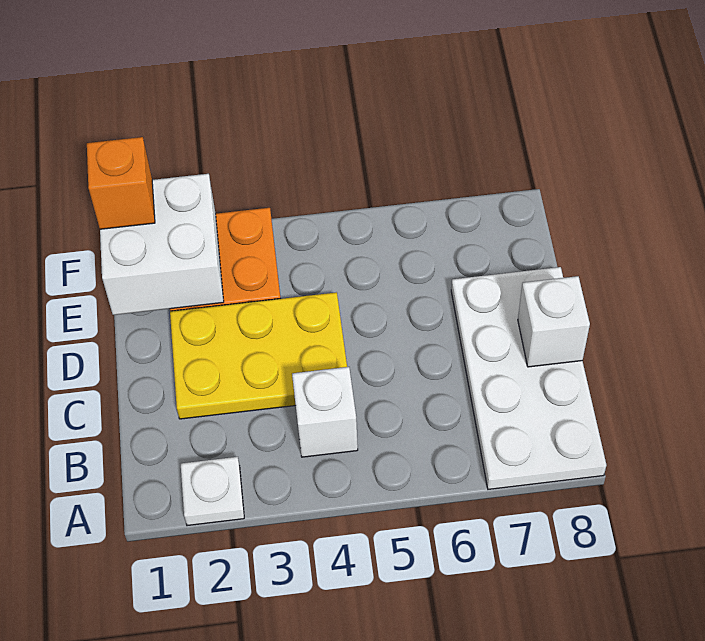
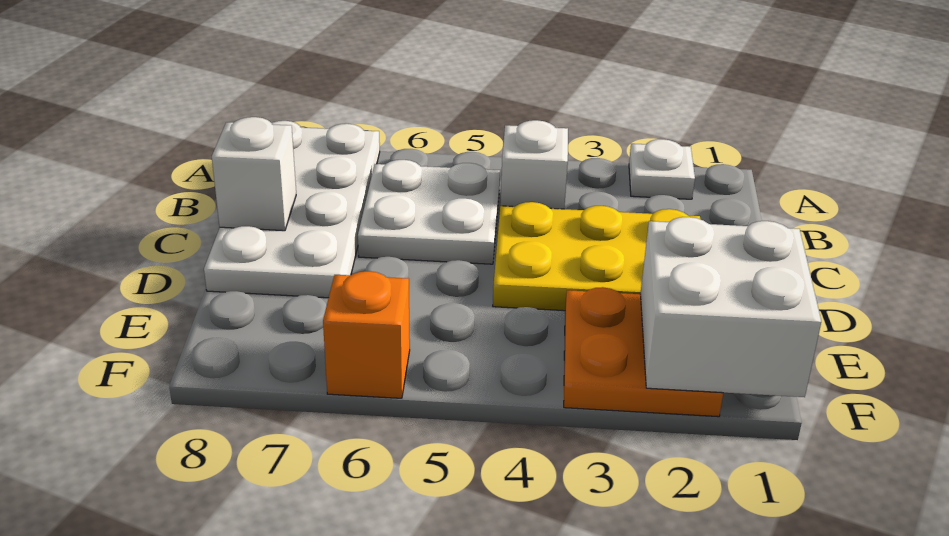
none -> white 2x2 plate [358,160,500,264]
orange 1x1 brick [87,137,155,229] -> orange 1x1 brick moved to [323,271,410,398]

